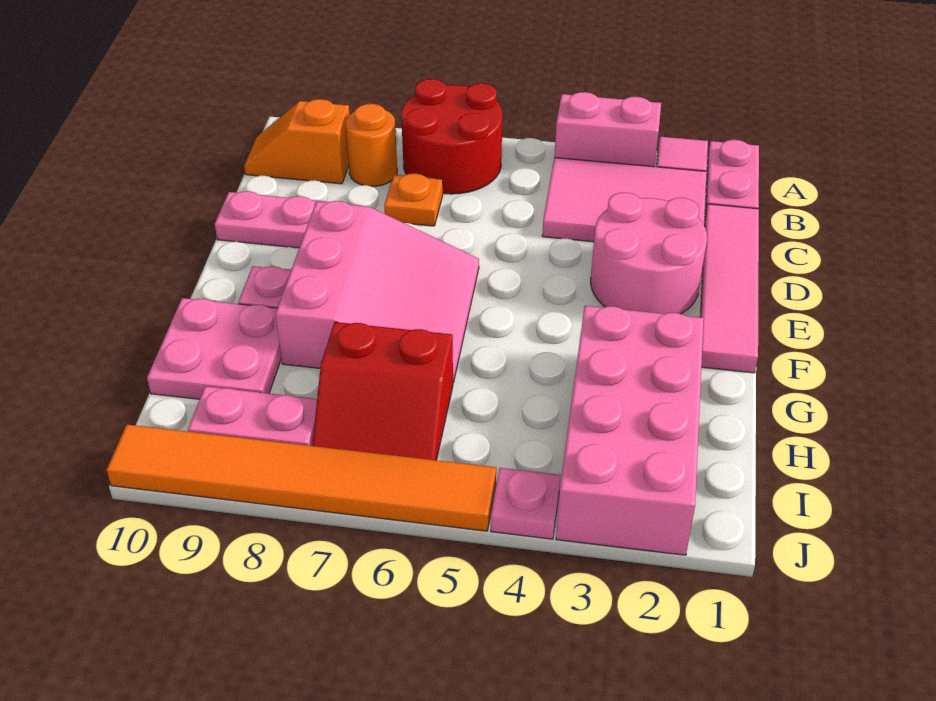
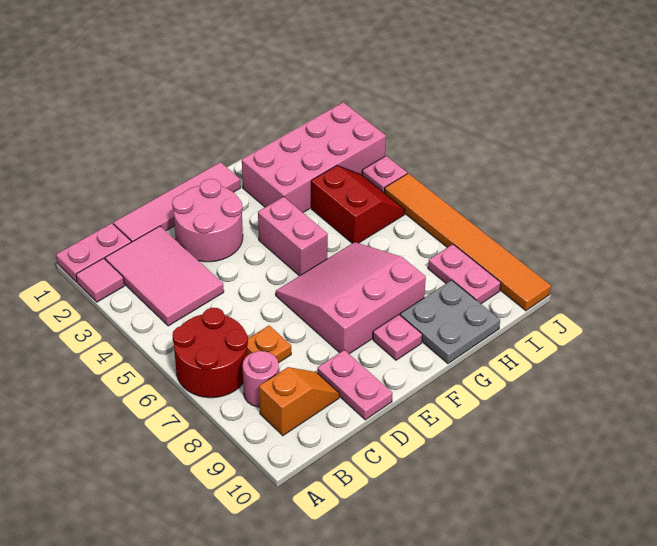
pink 1x2 brick [555,92,661,167] -> pink 1x2 brick moved to [258,197,328,276]
orange 1x1 round brick [346,104,397,186] -> pink 1x1 round brick [243,351,279,407]
orange 1x2 slope [244,99,350,184] -> orange 1x2 slope turned to [259,367,339,436]
pink 2x2 plate [147,298,281,399] -> grey 2x2 plate [400,280,500,364]
red 2x2 slope [312,322,453,460] -> red 2x2 slope moved to [311,166,405,243]

